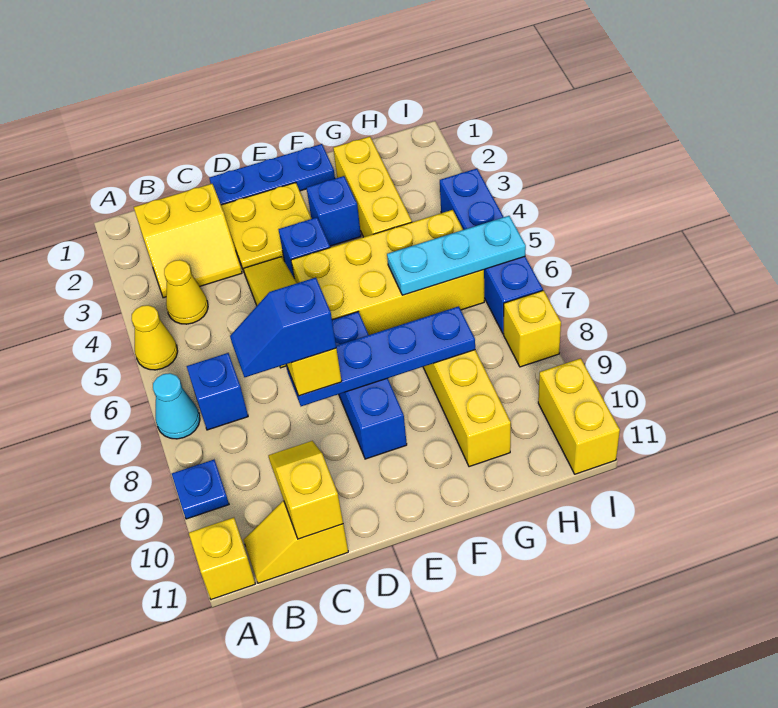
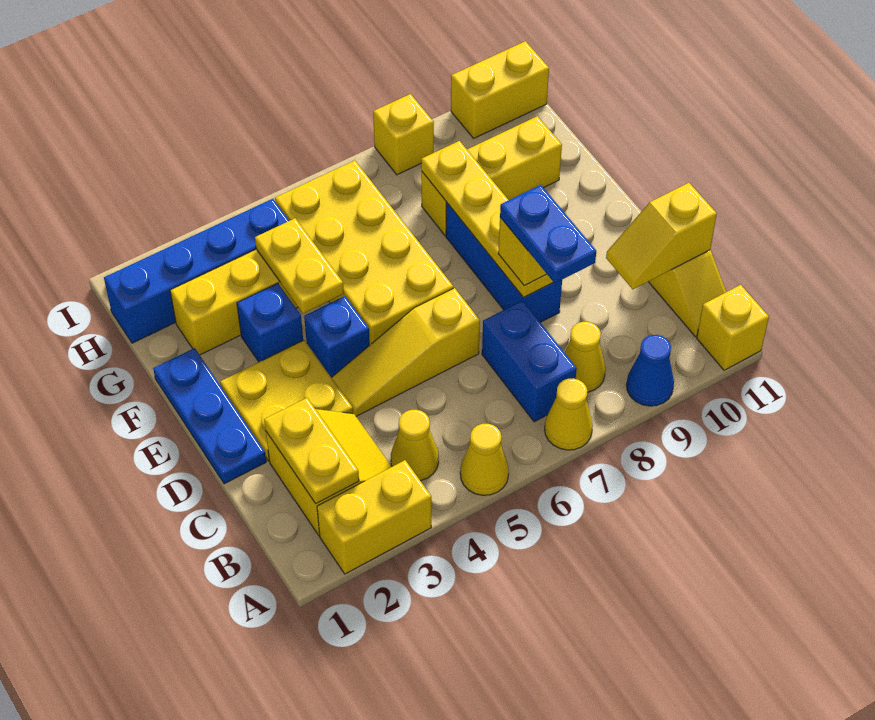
none -> yellow 1x2 brick [317,460,431,574]
cyan 1x1 cone [153,373,200,439] -> yellow 1x1 cone [545,378,593,450]
blue 1x1 plate [172,460,229,519] -> blue 1x1 cone [626,335,674,406]
none -> yellow 1x2 plate [264,398,359,504]
blue 1x1 brick [187,353,248,430] -> blue 1x2 brick [482,301,577,422]
none -> yellow 1x1 cone [564,322,605,392]
blue 1x2 slope [230,278,336,377] -> blue 1x2 plate [500,185,596,283]
blue 1x4 plate [286,306,475,406] -> yellow 1x4 plate [421,141,553,298]
blue 1x3 brick [332,312,407,459] -> blue 1x3 brick turned to [446,202,562,322]
none -> yellow 1x2 plate [255,218,344,314]
cyan 1x3 plate [387,216,526,295] -> none
blue 1x4 brick [440,169,543,334] -> blue 1x4 brick moved to [104,199,289,343]

